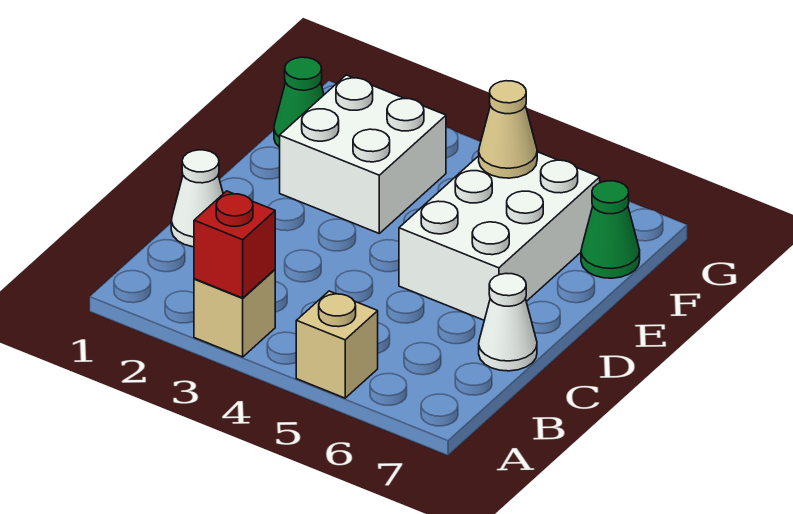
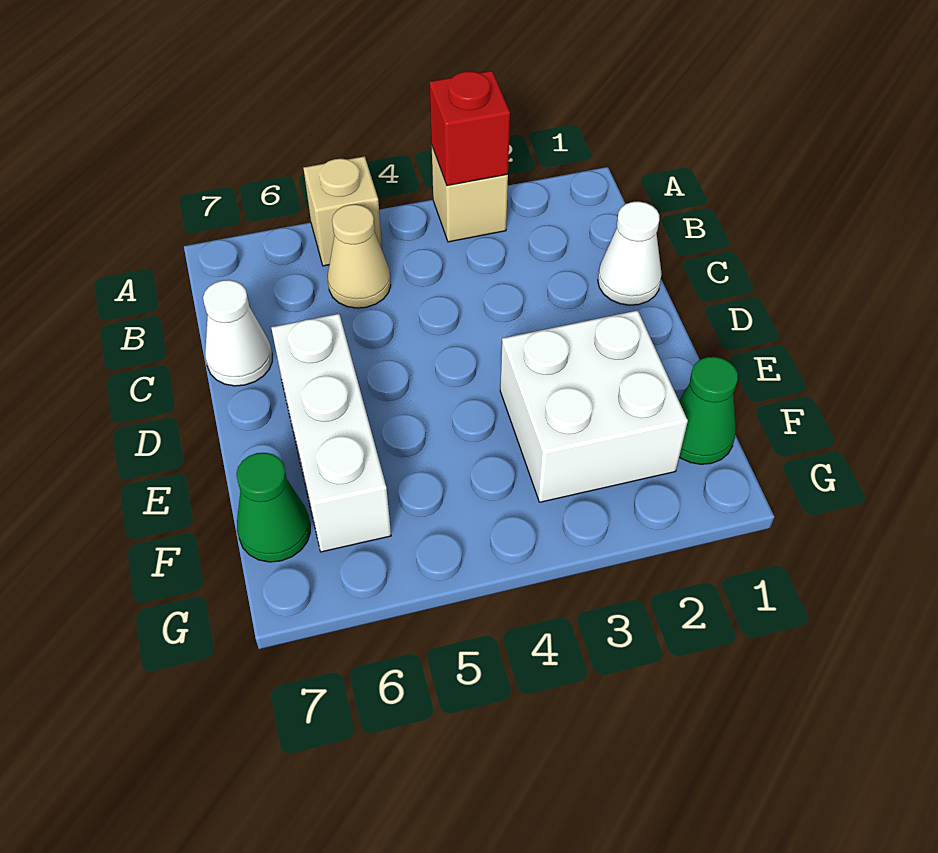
white 2x3 brick [399,152,600,320] -> white 1x3 brick [271,314,391,552]
tan 1x1 cone [479,81,537,178] -> tan 1x1 cone moved to [328,204,391,308]

